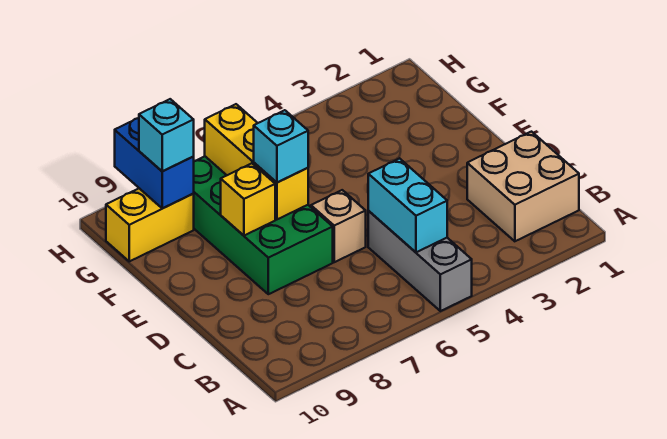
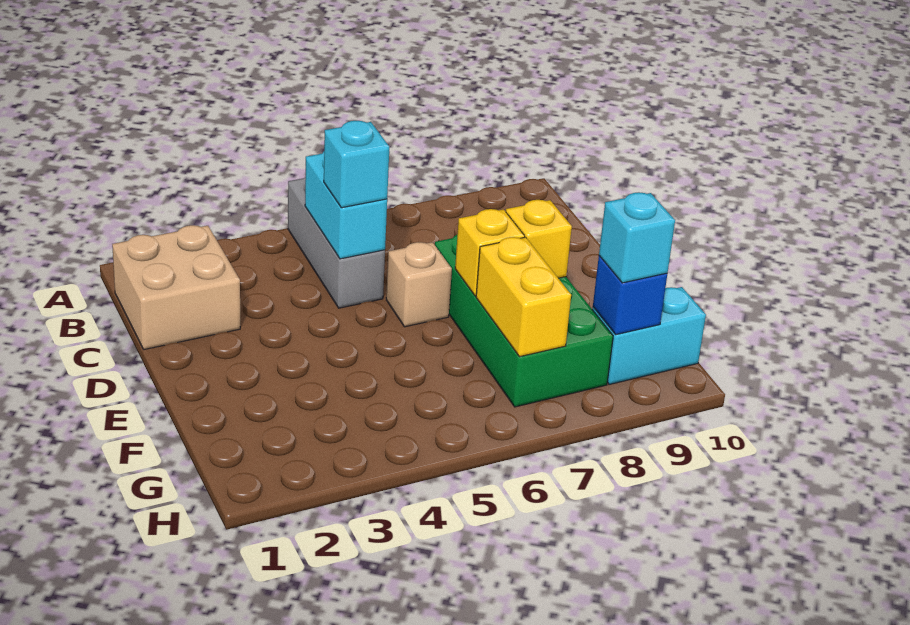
cyan 1x1 brick [254,110,308,183] -> cyan 1x1 brick moved to [324,121,389,208]
yellow 1x2 brick [106,188,194,261] -> cyan 1x2 brick [592,287,706,385]
blue 1x2 brick [115,118,194,208] -> blue 1x1 brick [593,256,667,335]

